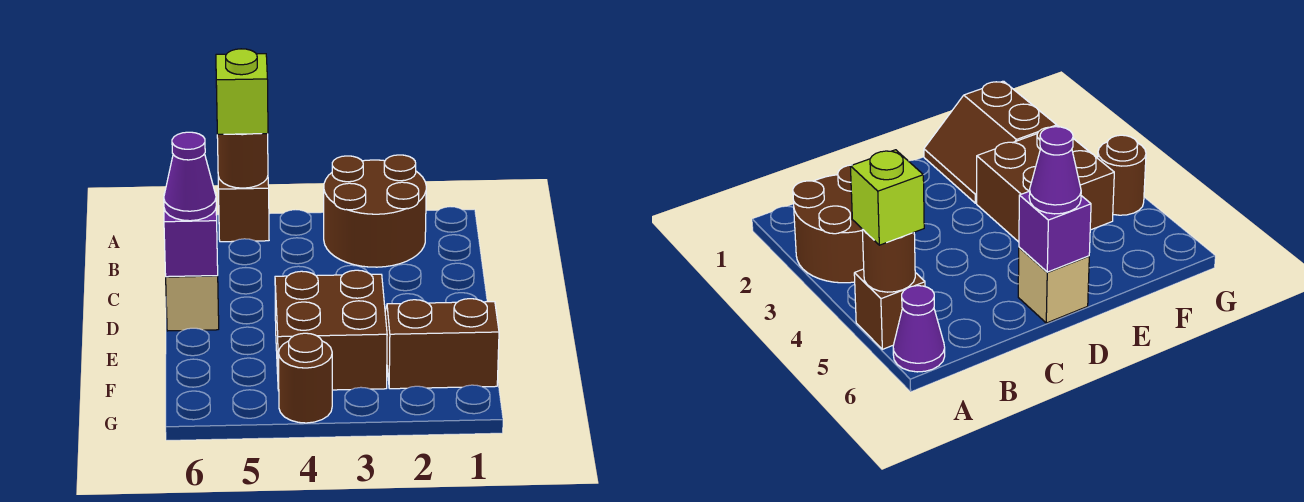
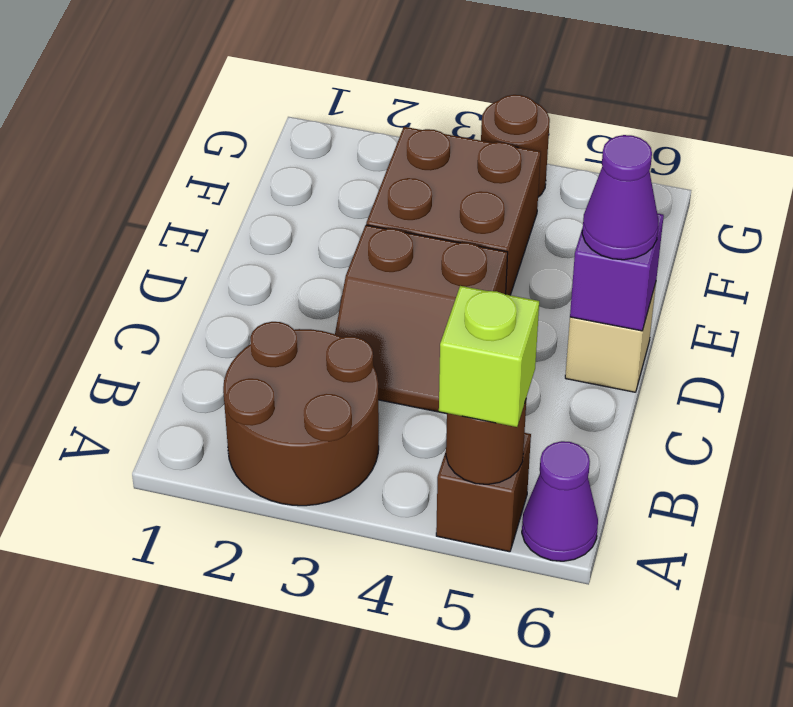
brown 2x2 slope [385,299,499,389] -> brown 2x2 slope moved to [335,225,508,414]

